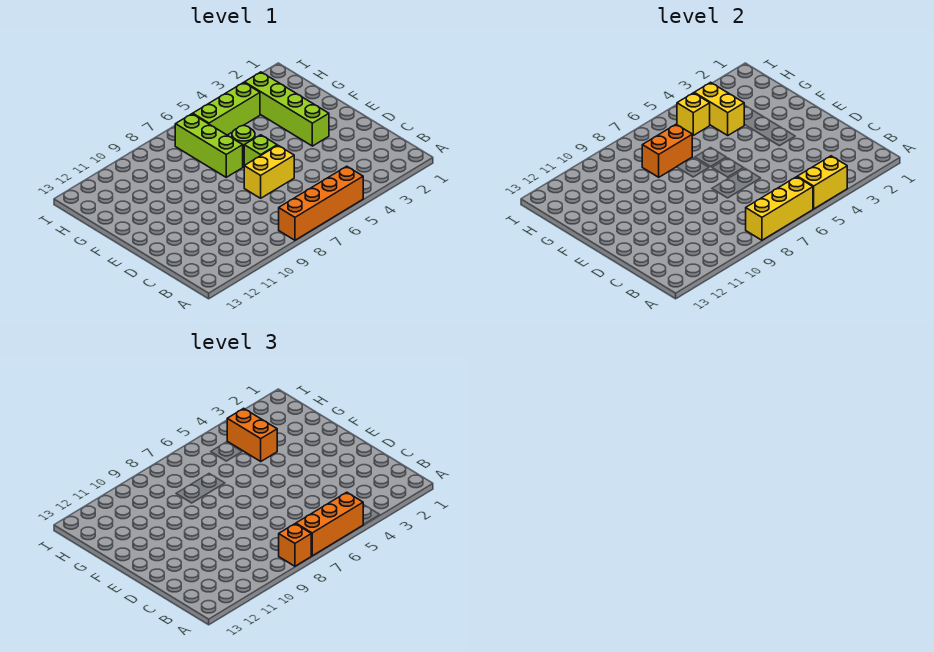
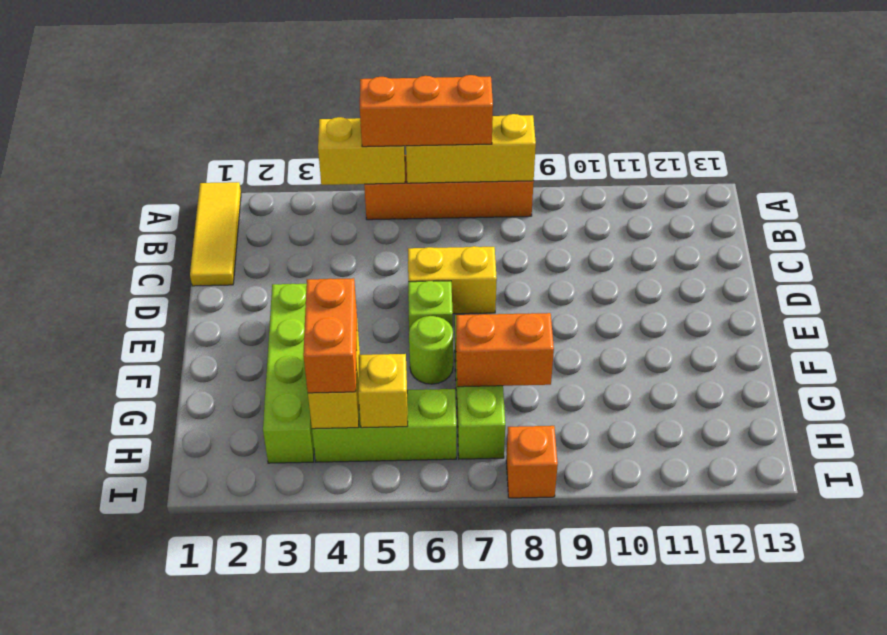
none -> yellow 1x3 tile [190,182,241,286]
orange 1x1 brick [279,524,311,566] -> orange 1x1 brick moved to [506,426,558,498]

